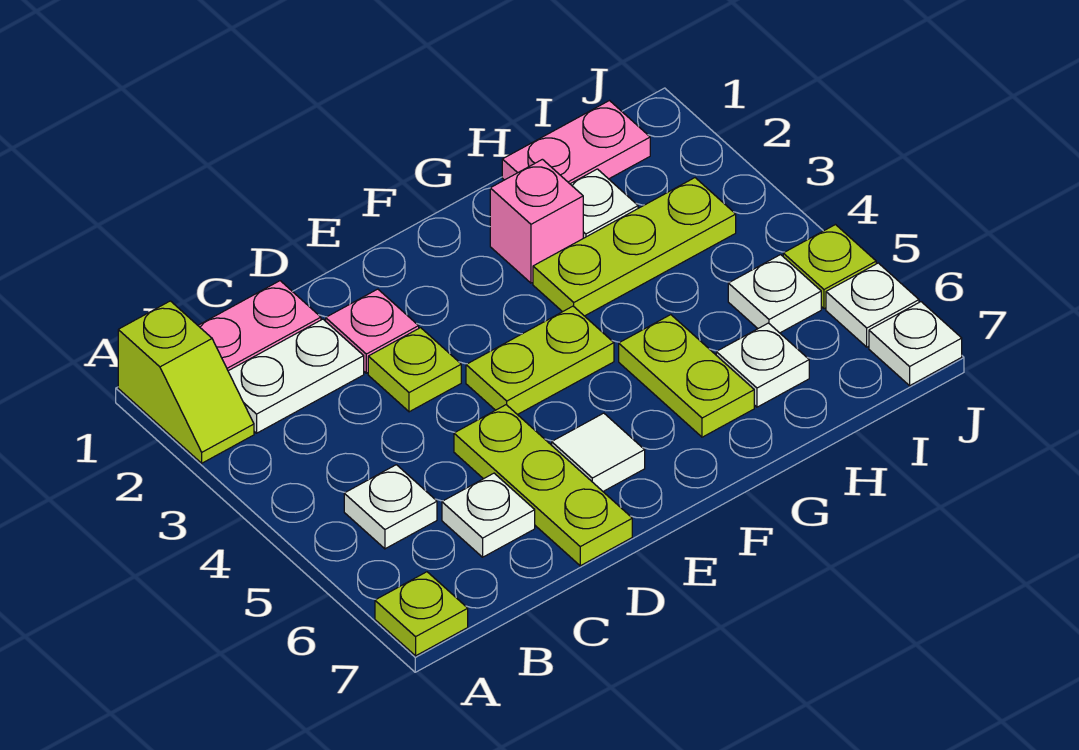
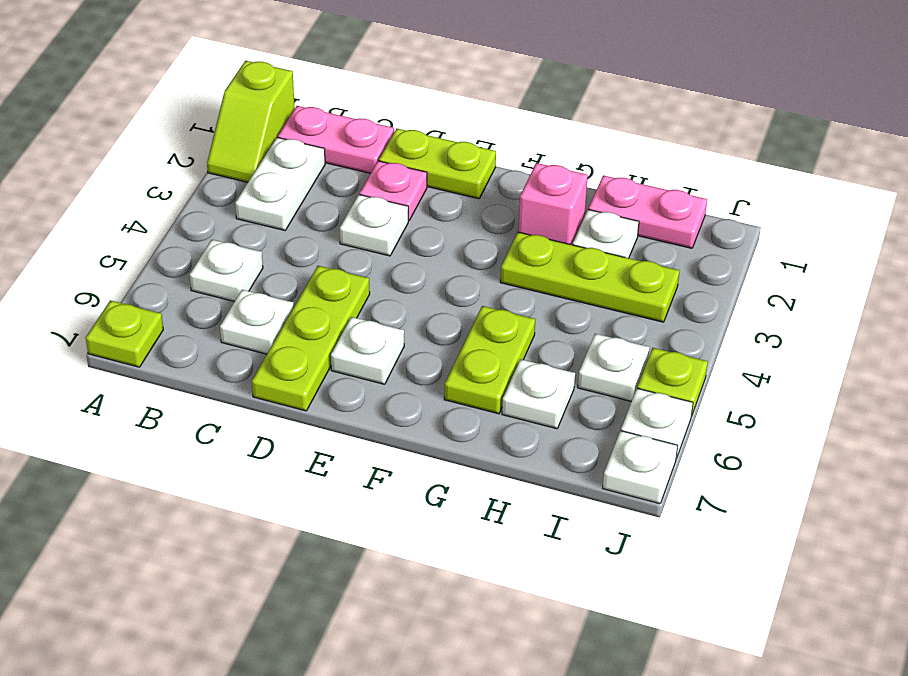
white 1x2 plate [228,319,364,433] -> white 1x2 plate turned to [235,137,325,230]
lime 1x1 plate [368,328,461,412] -> white 1x1 plate [340,195,408,256]
lime 1x2 plate [466,306,614,415] -> lime 1x2 plate moved to [379,129,496,199]
white 1x1 tile [552,413,645,491] -> white 1x1 plate [331,317,404,384]

